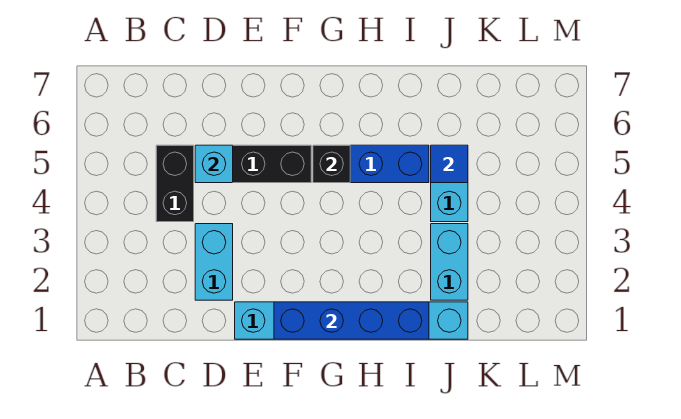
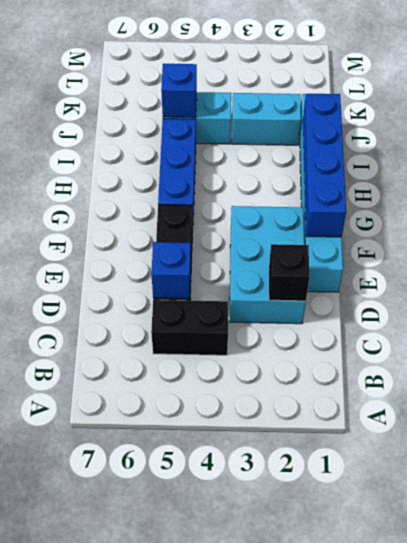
cyan 1x2 brick [195,224,233,300] -> cyan 2x3 brick [230,206,306,324]
cyan 1x1 brick [195,145,233,183] -> blue 1x1 brick [151,242,191,299]
black 1x1 brick [313,145,350,183] -> black 1x1 brick moved to [269,244,309,301]
blue 1x1 tile [431,145,468,183] -> blue 1x1 brick [161,64,197,118]

